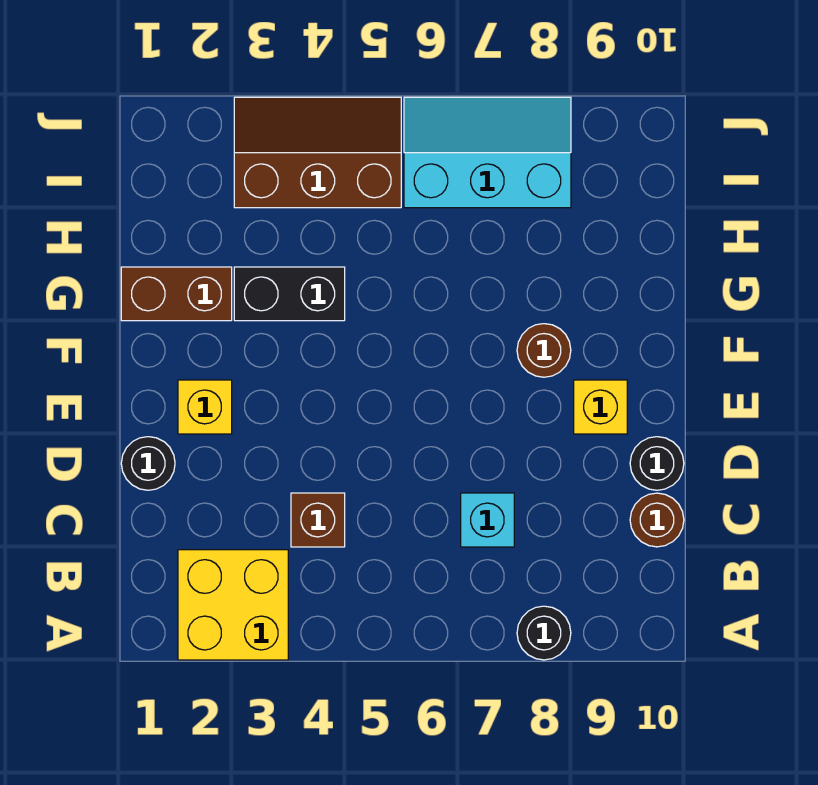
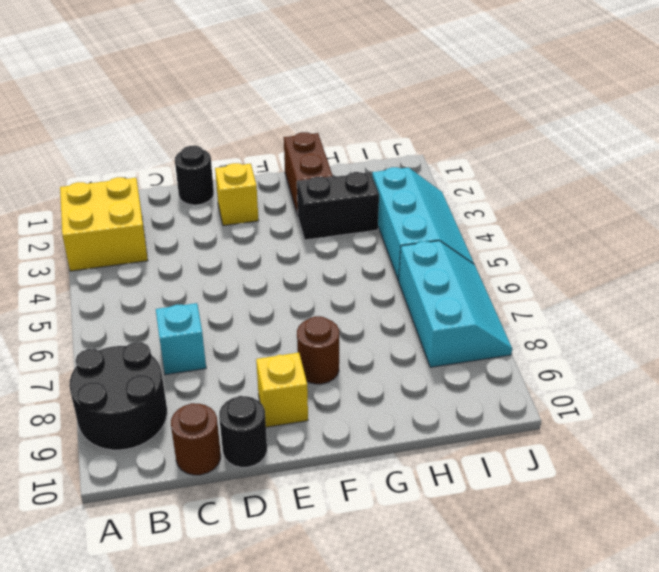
black 1x1 round brick [517,606,571,660] -> black 2x2 round brick [69,342,167,450]
brown 1x1 brick [291,493,345,547] -> none
black 1x2 brick [234,267,345,321] -> black 1x2 brick turned to [297,172,379,240]
brown 2x3 slope [234,97,401,208] -> cyan 2x3 slope [372,167,474,281]

